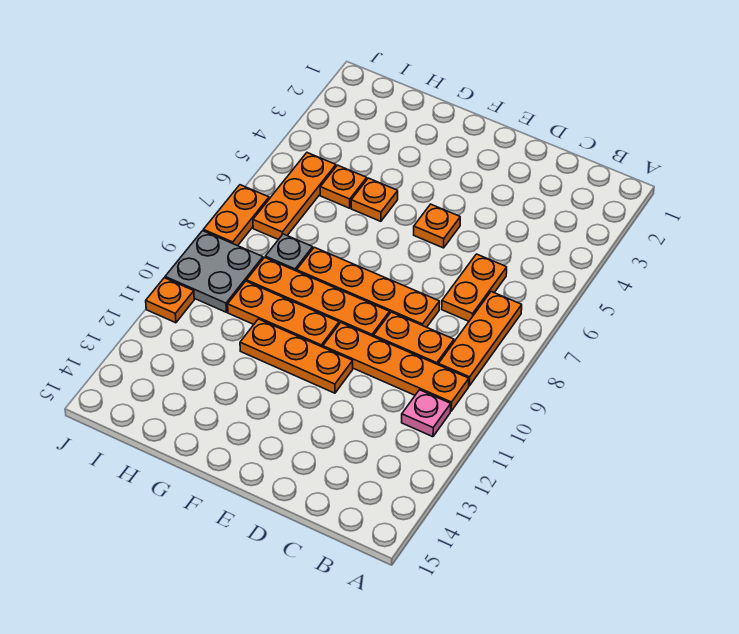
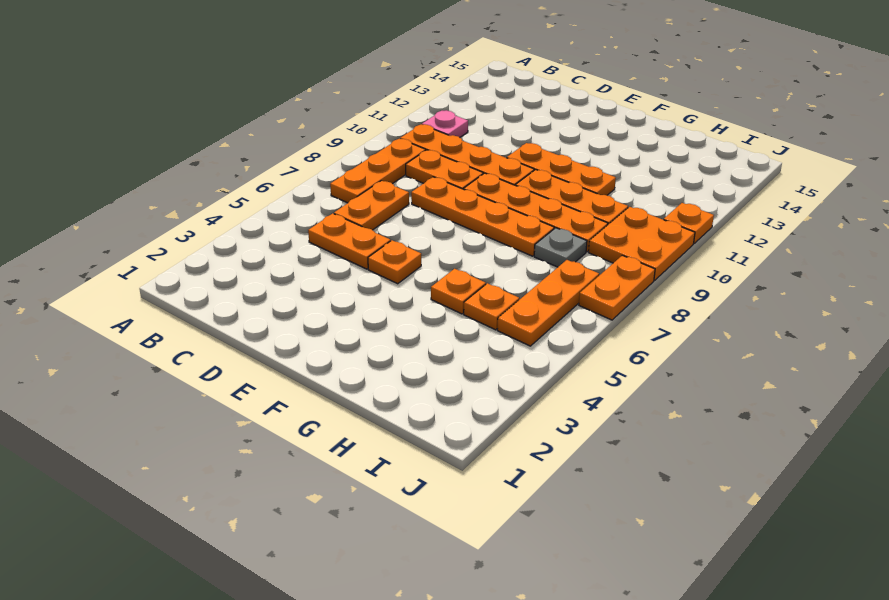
none -> orange 1x2 plate [308,213,391,269]
grey 2x2 plate [165,231,263,312] -> orange 2x2 plate [589,207,695,280]

